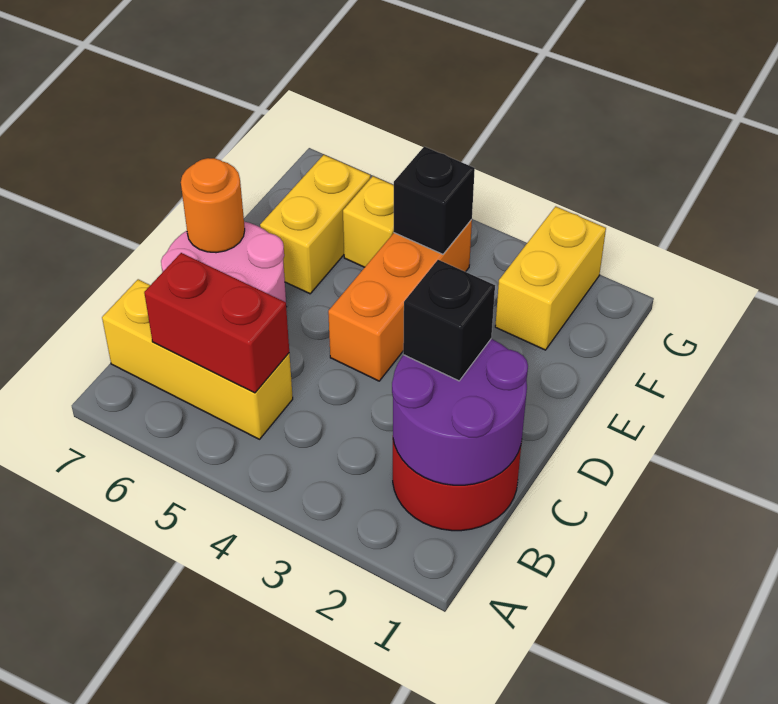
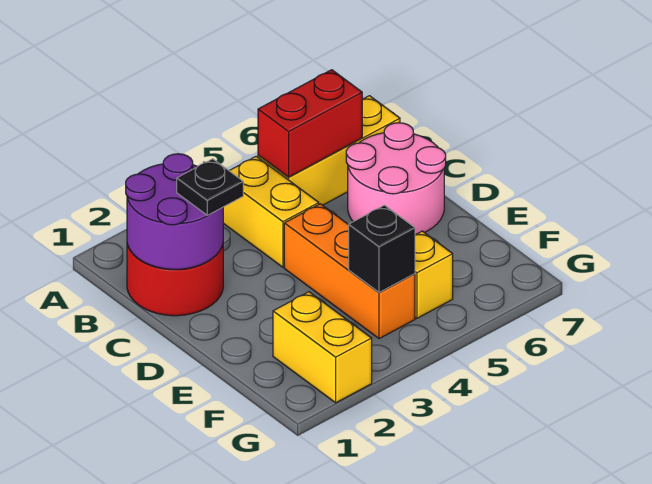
black 1x1 brick [403,260,495,381] -> black 1x1 plate [177,159,243,215]
orange 1x1 round brick [181,158,245,253] -> none
yellow 1x2 brick [260,155,370,294] -> yellow 1x2 brick moved to [223,156,319,267]

